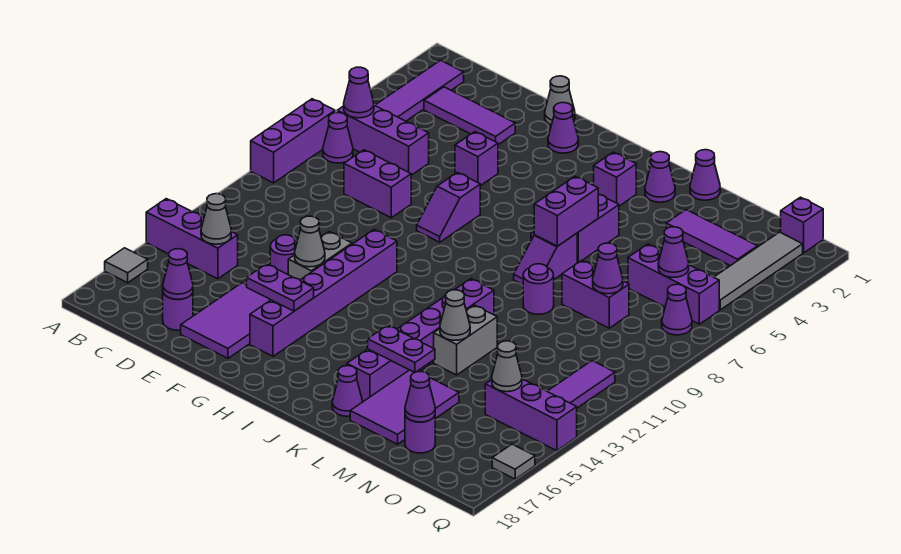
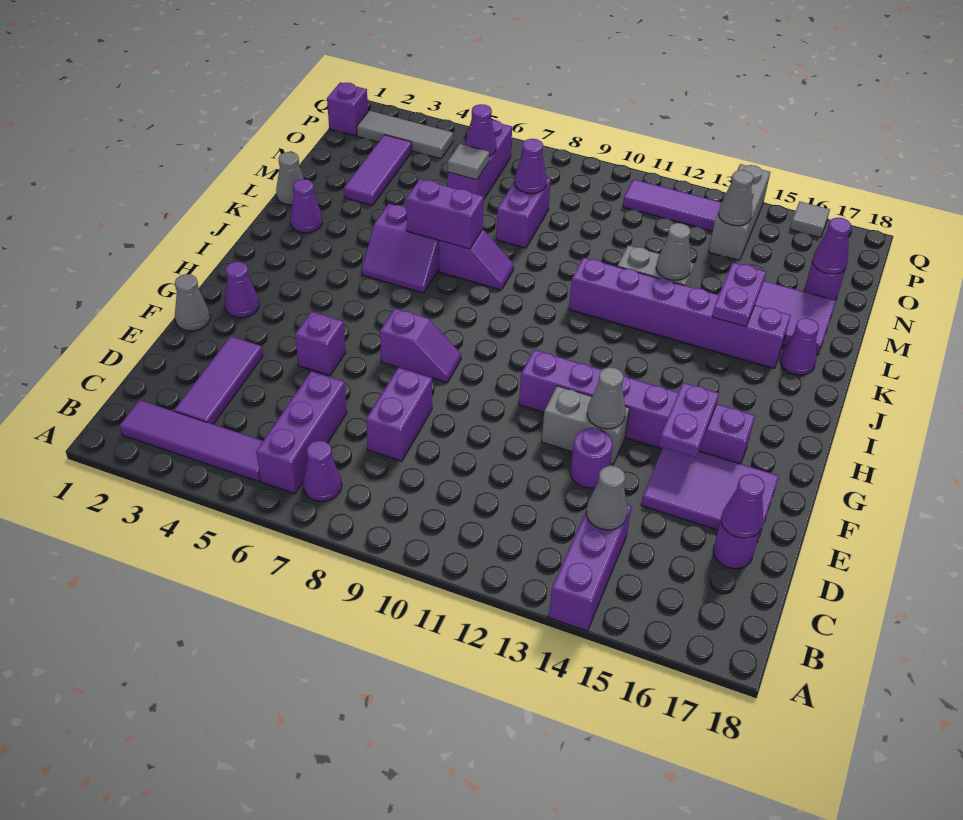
purple 1x3 brick [251,99,335,183] -> none
grey 1x1 tile [105,248,148,283] -> grey 1x1 tile moved to [448,144,489,180]
purple 1x1 cone [344,67,374,118] -> none
purple 1x1 brick [594,152,636,206] -> none
purple 1x1 cone [690,150,720,200] -> grey 1x1 cone [276,152,304,205]
purple 1x1 round brick [523,264,554,314] -> none
purple 1x3 brick [485,379,577,451] -> grey 1x3 brick [709,164,770,260]
grey 1x4 tile [714,232,803,310] -> grey 1x3 tile [357,111,453,159]
purple 1x1 cone [662,284,692,335] -> none

